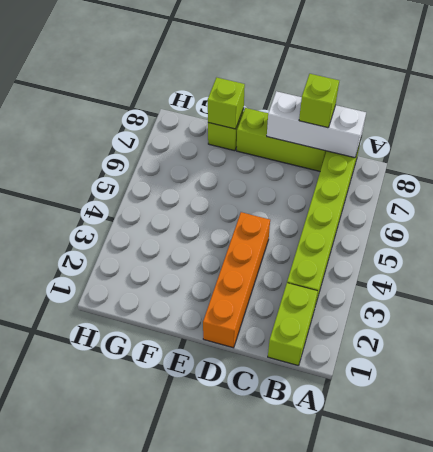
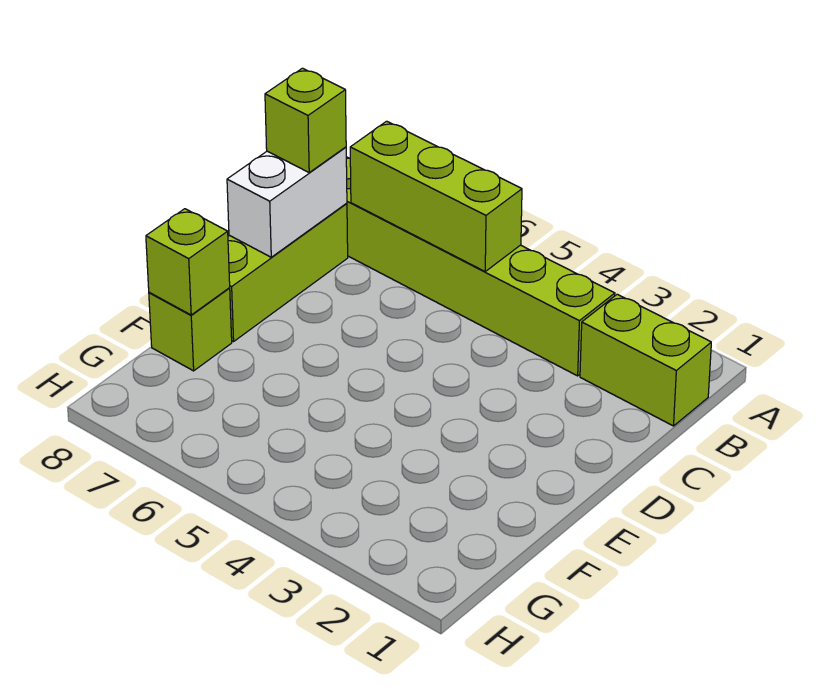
none -> lime 1x3 brick [350,121,522,271]
white 1x3 brick [267,91,366,158] -> white 1x2 brick [227,147,347,257]
orange 1x4 brick [203,212,270,348] -> none

